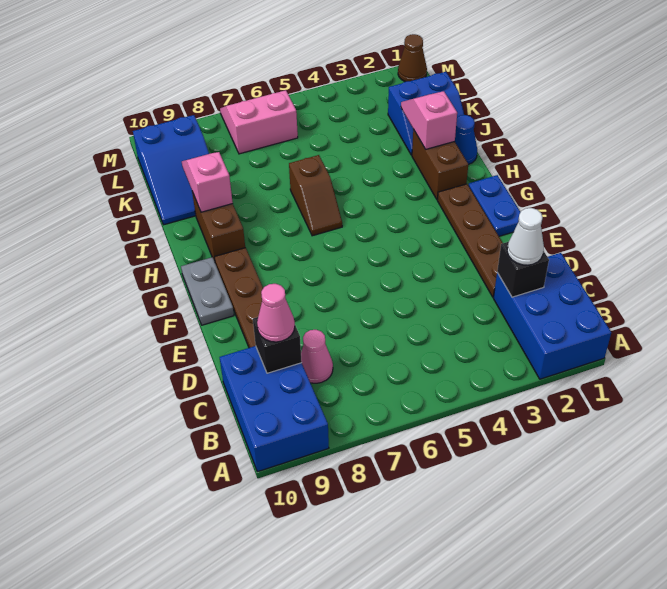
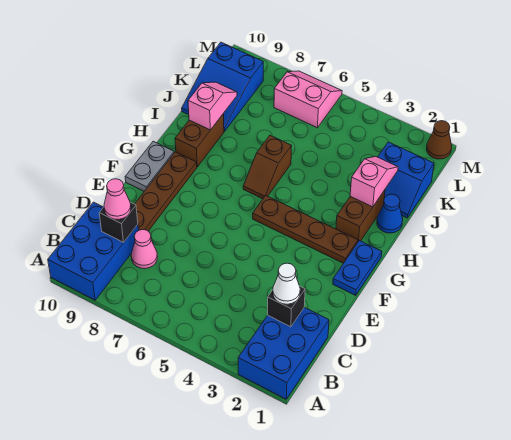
brown 1x4 plate [437,184,502,297] -> brown 1x4 plate turned to [253,195,358,263]

